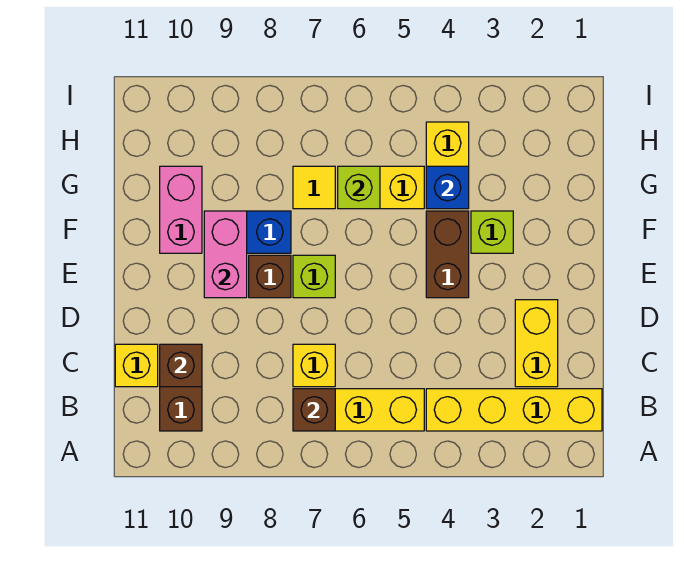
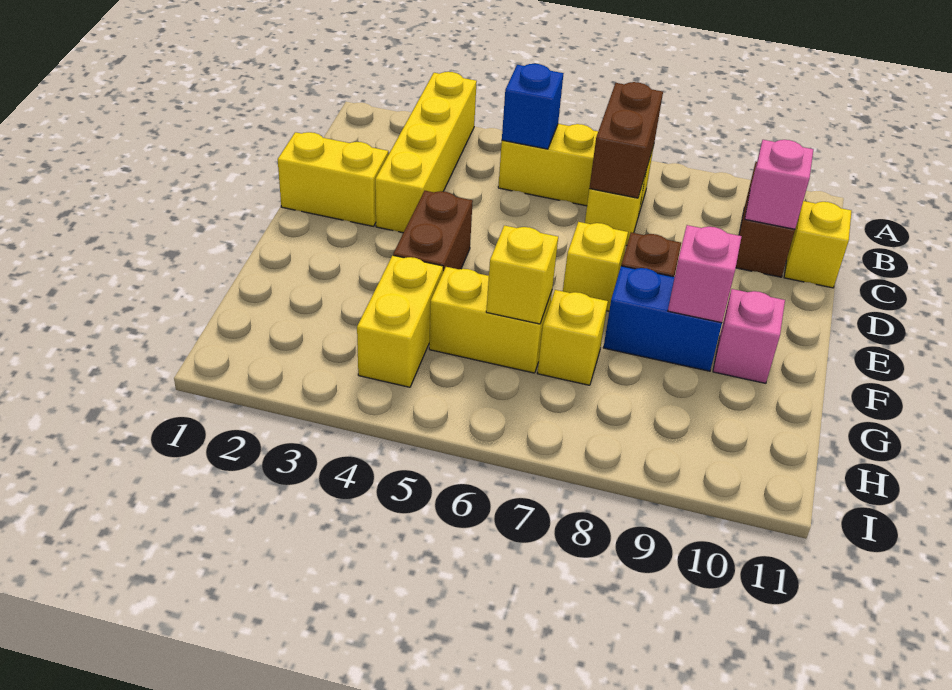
yellow 1x4 brick [426,389,602,431] -> yellow 1x4 brick turned to [375,72,477,233]
brown 1x1 brick [293,389,335,431] -> brown 1x2 brick [589,82,663,198]
yellow 1x2 brick [515,300,558,387] -> yellow 1x2 brick turned to [278,132,388,226]
brown 1x1 brick [160,344,202,387] -> pink 1x1 brick [745,140,814,229]
lime 1x1 brick [293,255,335,298] -> yellow 1x1 brick [563,222,628,311]
pink 1x2 brick [204,211,247,298] -> pink 1x1 brick [668,225,742,323]
lime 1x1 brick [471,211,513,253] -> none
pink 1x2 brick [160,166,202,253] -> pink 1x1 brick [713,289,785,383]
blue 1x1 brick [426,166,469,209] -> blue 1x1 brick moved to [502,64,564,149]
lime 1x1 brick [338,166,380,209] -> yellow 1x1 brick [486,225,558,324]
yellow 1x1 tile [293,166,335,209] -> yellow 1x1 brick [537,290,608,385]

